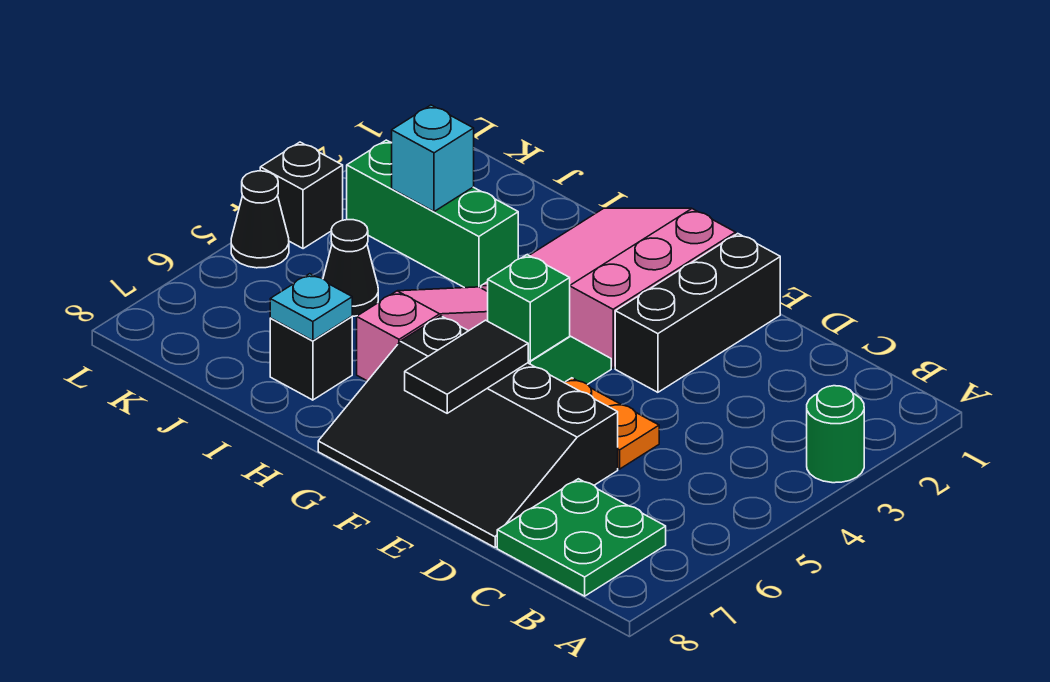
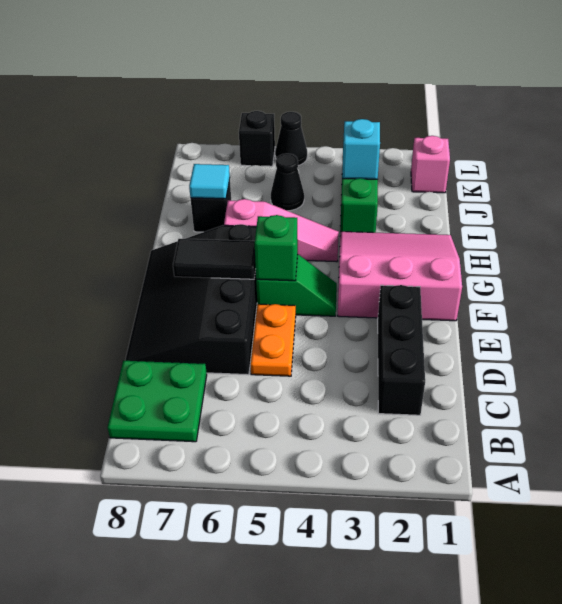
green 1x1 round brick [807,386,864,483] -> none
black 1x3 brick [615,234,780,392] -> black 1x3 brick turned to [378,285,425,415]
cyan 1x1 plate [270,274,352,341] -> cyan 1x1 tile [189,164,230,199]
none -> pink 1x1 brick [411,136,450,193]
black 1x1 brick [260,142,343,249] -> black 1x1 brick moved to [239,111,275,166]

